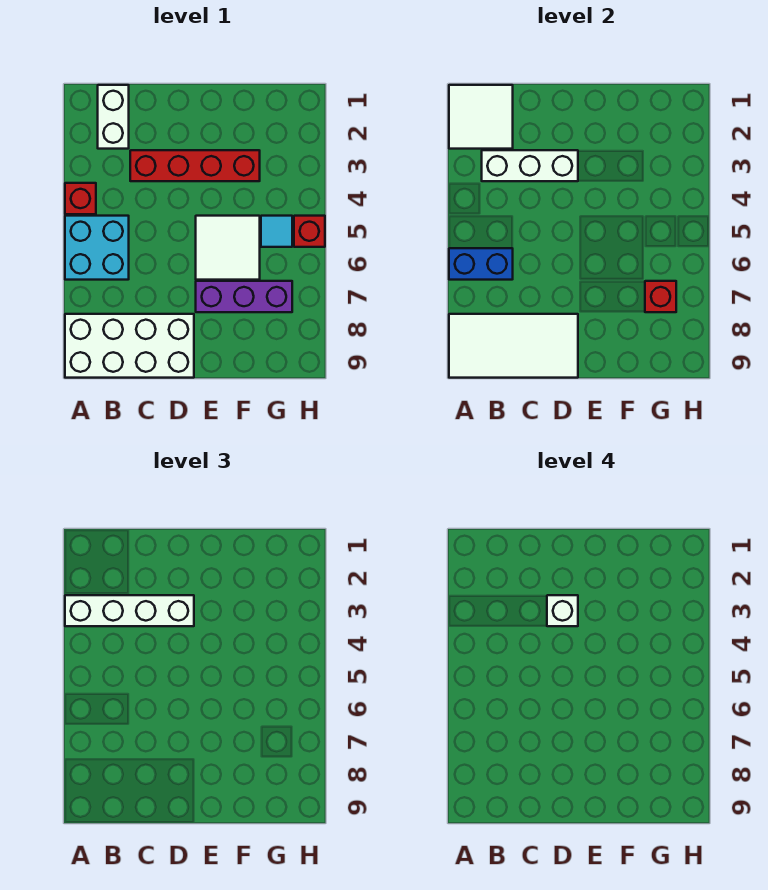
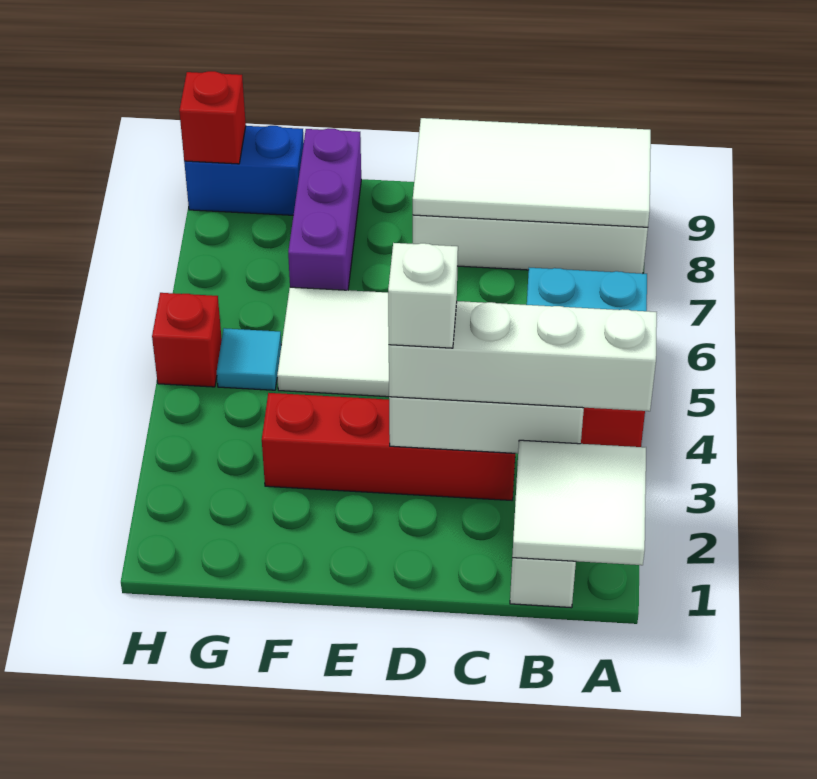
blue 1x2 brick [449,248,513,280] -> blue 1x2 brick moved to [184,126,304,215]
purple 1x3 brick [196,281,292,312] -> purple 1x3 brick turned to [288,129,361,290]
red 1x1 brick [645,281,676,312] -> red 1x1 brick moved to [179,71,246,164]

